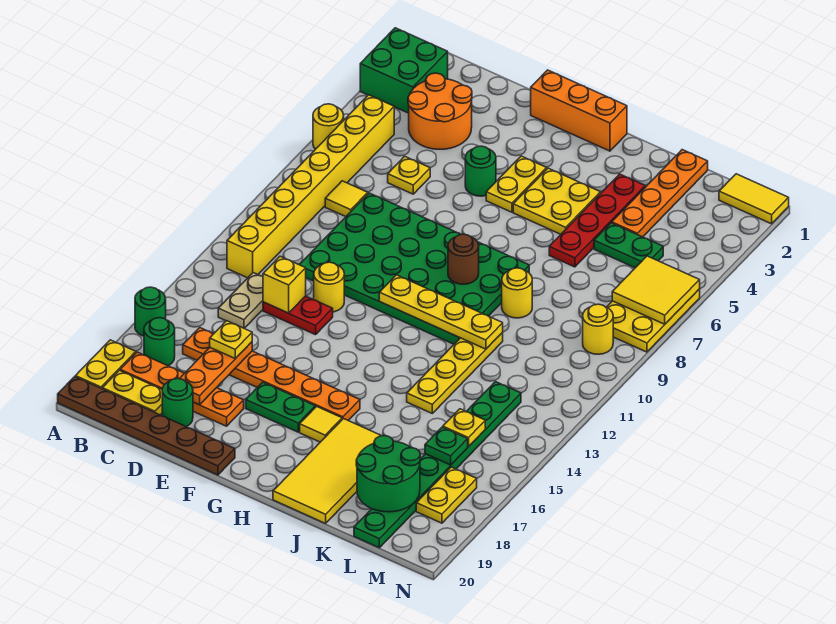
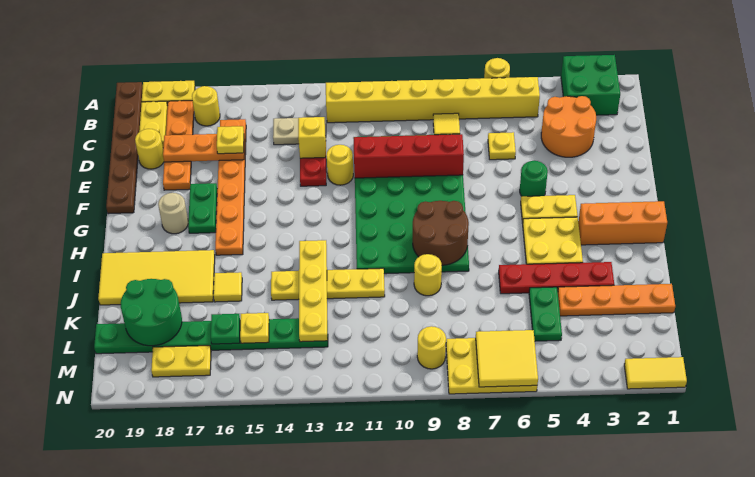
green 1x1 round brick [135,287,166,336] -> none
green 1x1 round brick [144,318,175,366] -> yellow 1x1 round brick [192,86,220,126]
green 1x1 round brick [162,379,193,427] -> yellow 1x1 round brick [135,129,164,169]
none -> red 1x4 brick [353,134,464,178]
orange 1x3 brick [531,70,627,151] -> orange 1x3 brick turned to [578,201,667,245]
yellow 1x4 plate [379,275,503,349] -> yellow 1x4 plate moved to [299,240,328,342]
none -> tan 1x1 round brick [158,193,188,234]
brown 1x1 round brick [448,234,479,284] -> brown 2x2 round brick [413,201,469,265]
yellow 1x1 tile [300,406,342,442] -> yellow 1x1 tile moved to [213,272,242,302]
yellow 1x2 tile [719,174,789,224] -> yellow 1x2 tile turned to [624,357,687,389]

